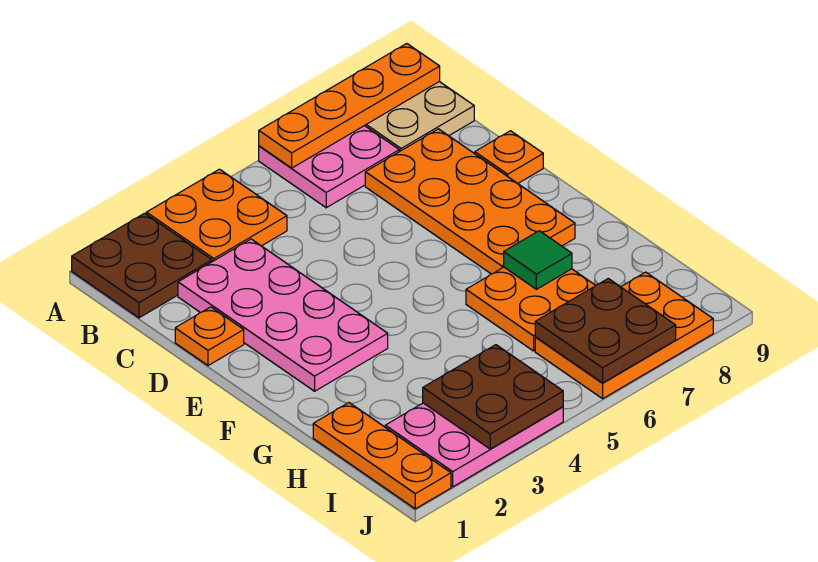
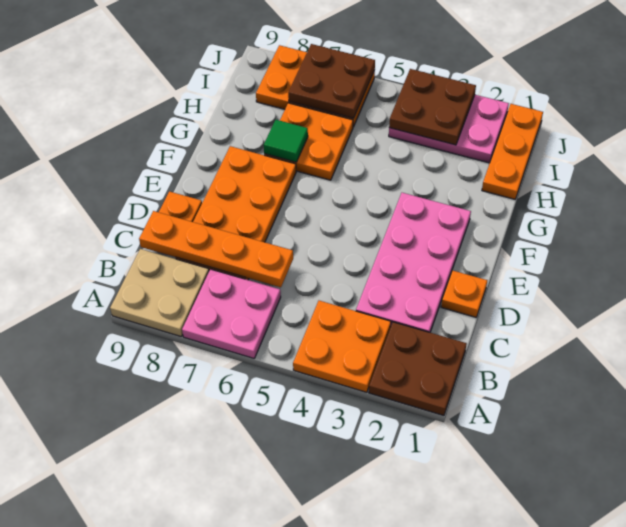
orange 1x4 plate [259,44,440,168] -> orange 1x4 plate moved to [139,211,293,287]

